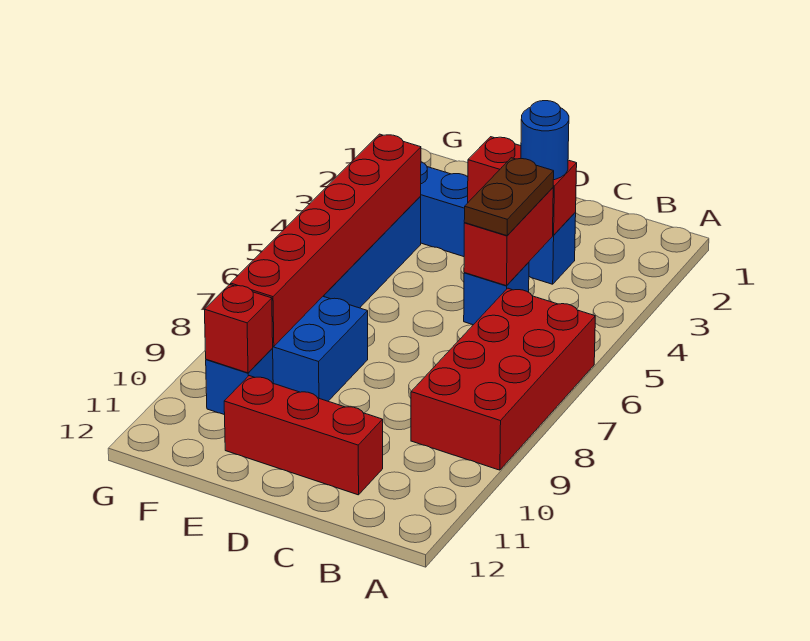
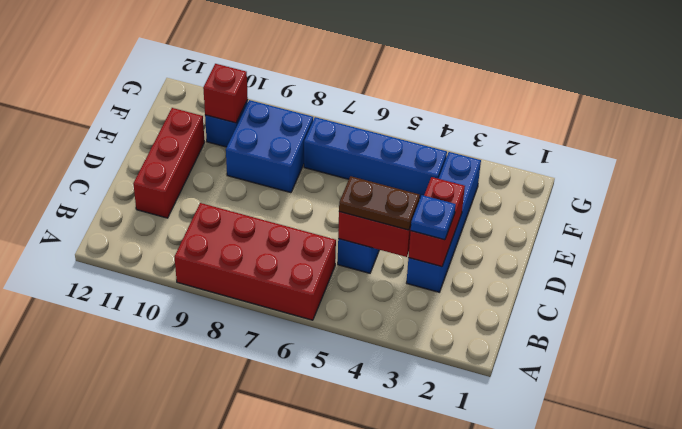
blue 1x1 round brick [521,101,569,180] -> blue 1x1 plate [411,195,456,240]
red 1x6 brick [231,134,421,346] -> none

